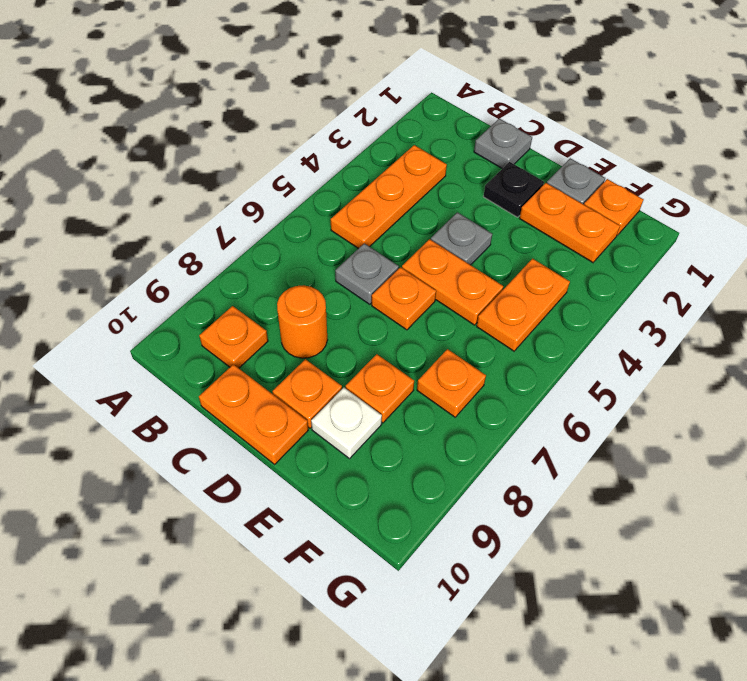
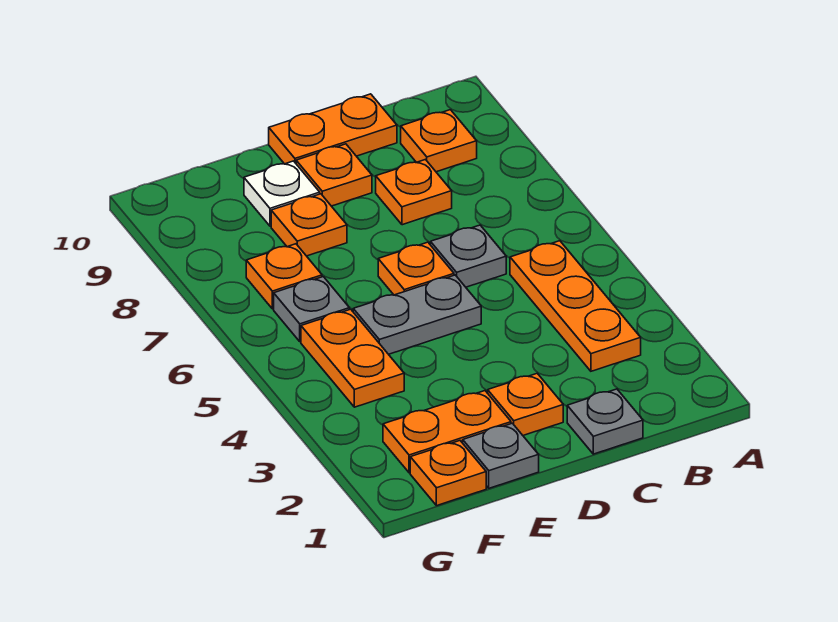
orange 1x1 round brick [277,285,327,358] -> orange 1x1 plate [376,160,452,225]
black 1x1 plate [483,162,544,217] -> orange 1x1 plate [488,373,563,435]
grey 1x1 plate [431,212,492,265] -> grey 1x1 plate moved to [274,277,349,342]
orange 1x2 plate [402,239,503,325] -> grey 1x2 plate [353,275,481,354]

